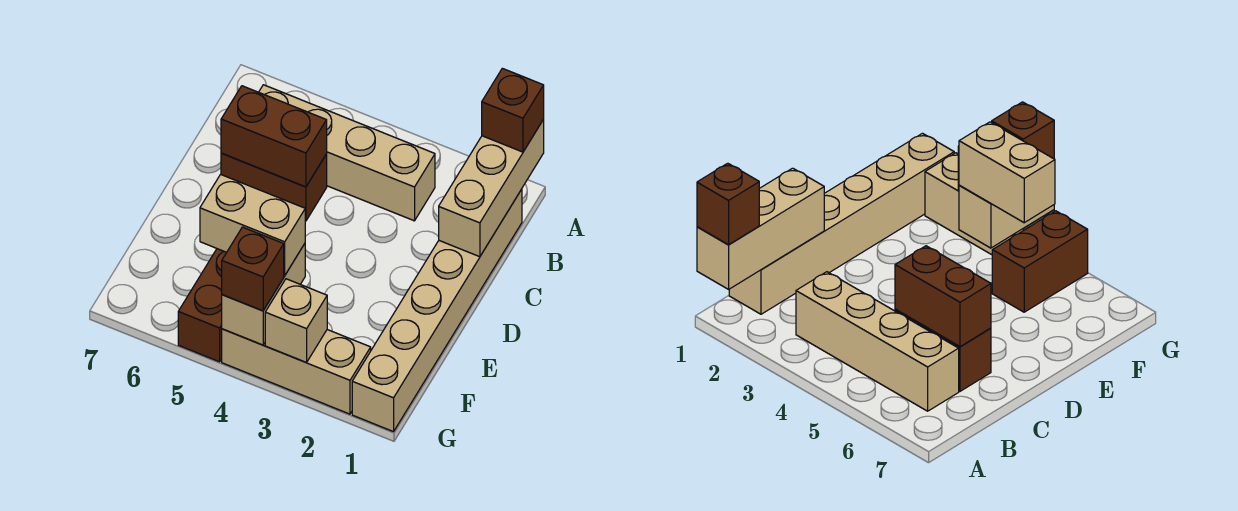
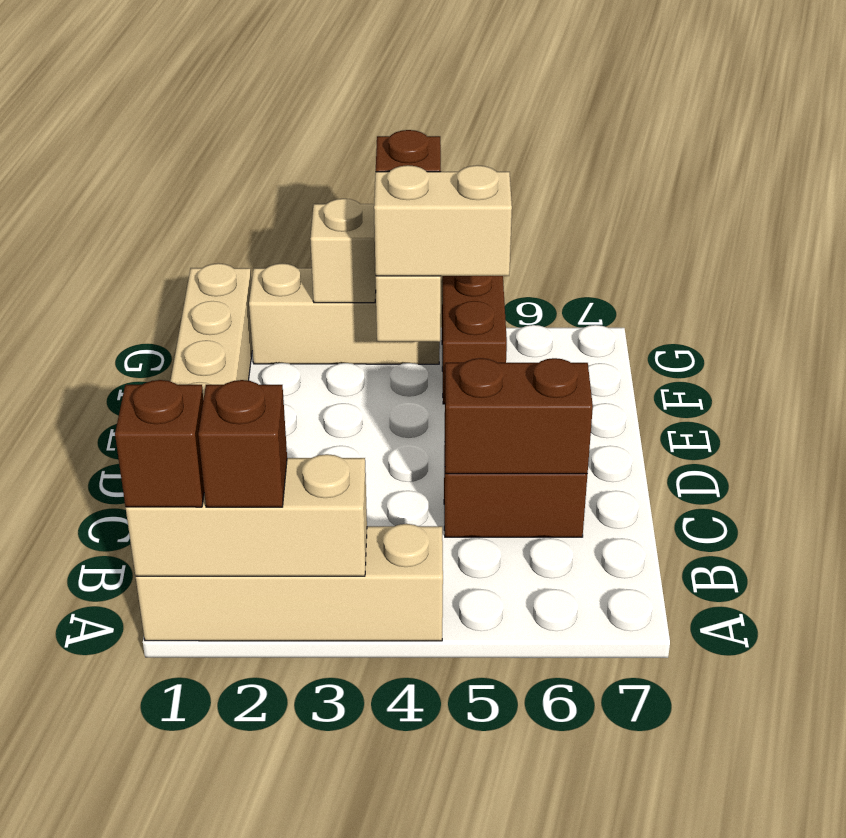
tan 1x3 brick [439,120,544,257] -> tan 1x3 brick turned to [126,454,367,576]
none -> brown 1x1 brick [198,380,287,507]
tan 1x4 brick [259,85,435,221] -> tan 1x4 brick moved to [136,524,443,641]

